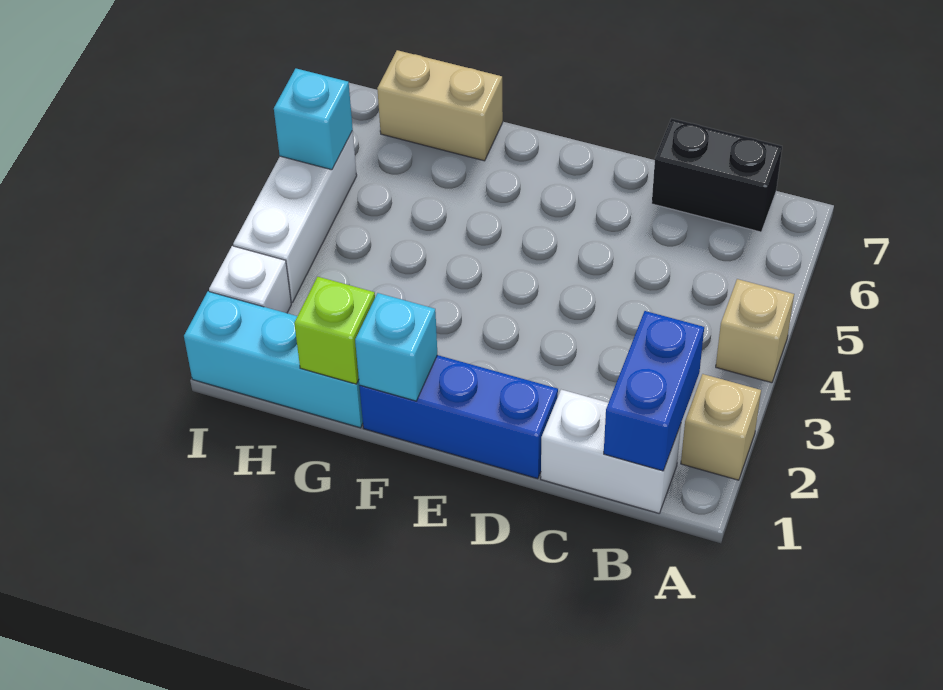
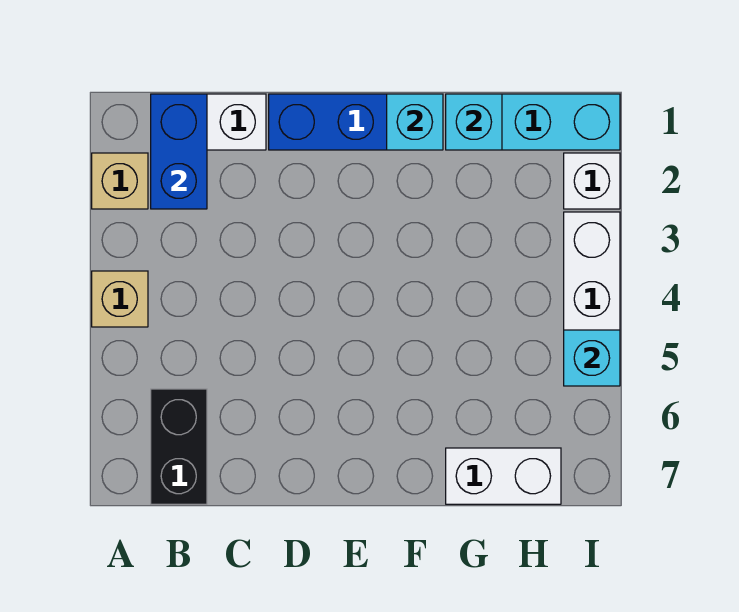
black 1x2 brick [652,119,782,232] -> black 1x2 brick turned to [151,389,207,504]
lime 1x1 brick [294,277,375,384] -> cyan 1x1 brick [446,94,502,150]
tan 1x2 brick [377,50,503,161] -> white 1x2 brick [446,448,561,504]

